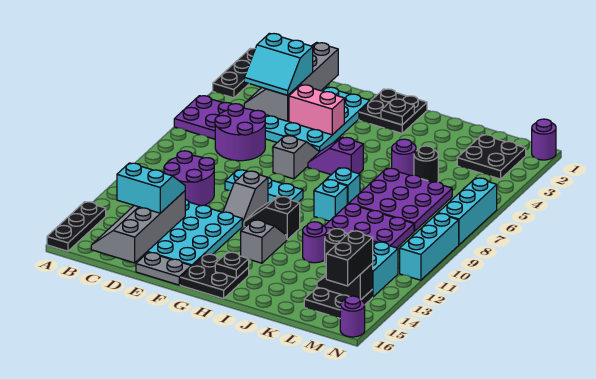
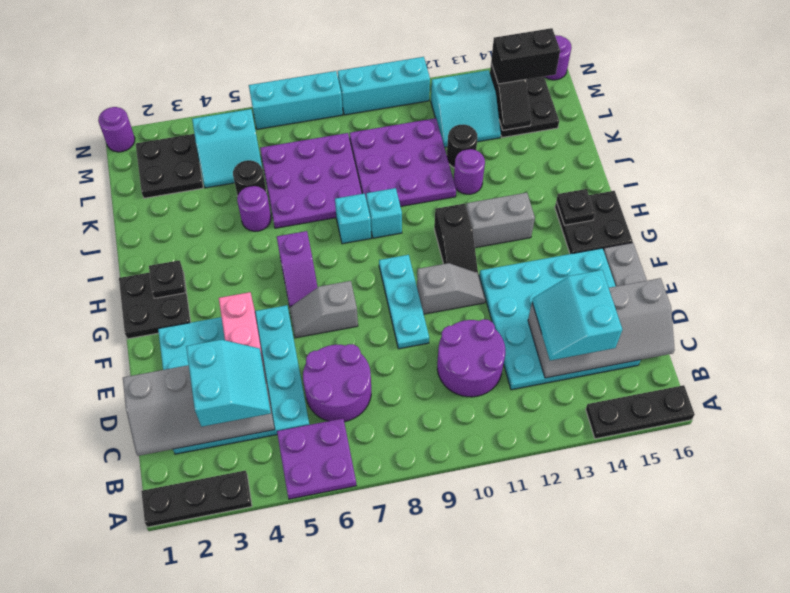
grey 1x2 slope [241,220,287,263] -> grey 1x2 brick [466,192,535,248]
none -> cyan 2x2 slope [192,109,262,188]

